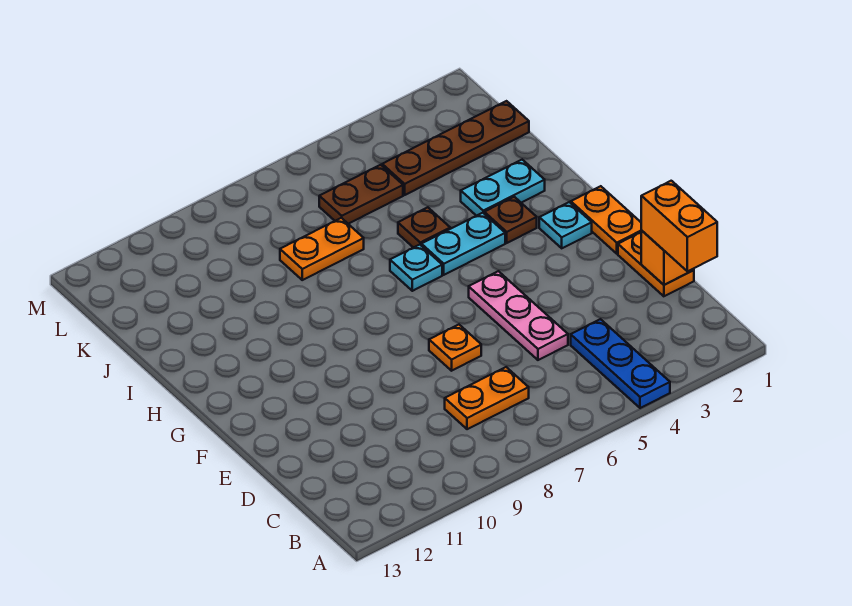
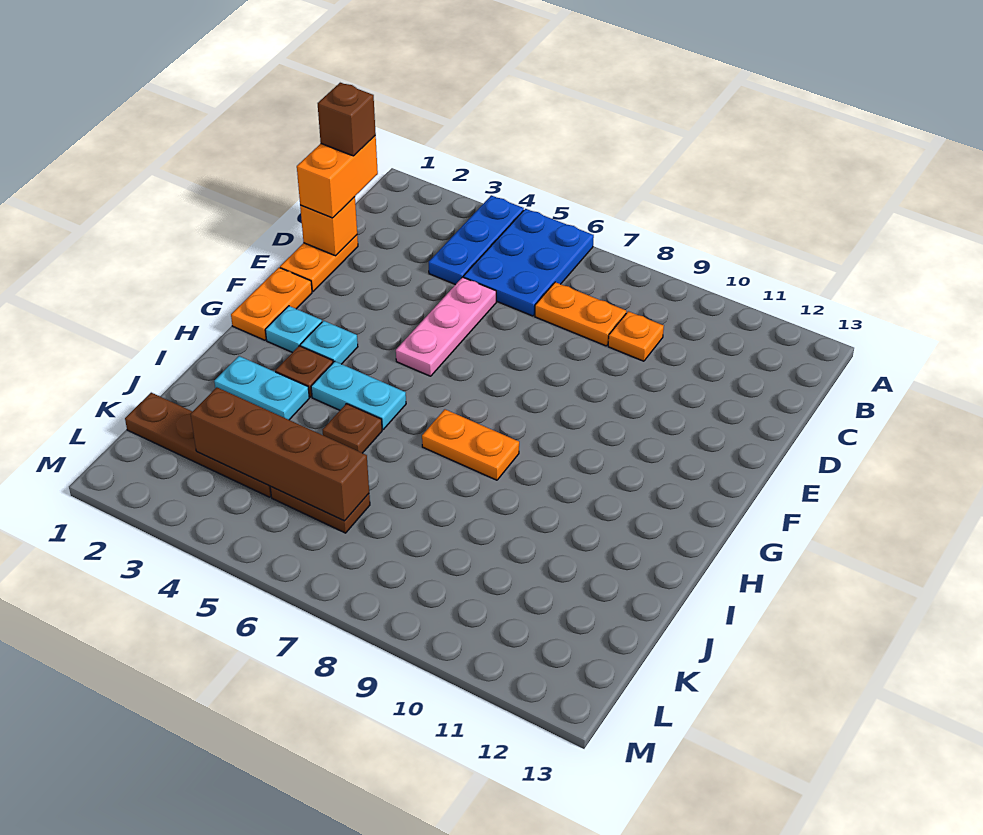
none -> blue 2x3 plate [464,209,594,316]
none -> brown 1x1 brick [318,83,376,156]
orange 1x1 plate [429,325,481,371] -> orange 1x1 plate moved to [608,311,664,361]
cyan 1x1 plate [390,245,442,291] -> cyan 1x1 plate moved to [300,321,358,364]
orange 1x2 plate [280,218,364,280] -> orange 1x2 plate moved to [422,409,519,480]
none -> brown 1x4 brick [191,387,369,521]

